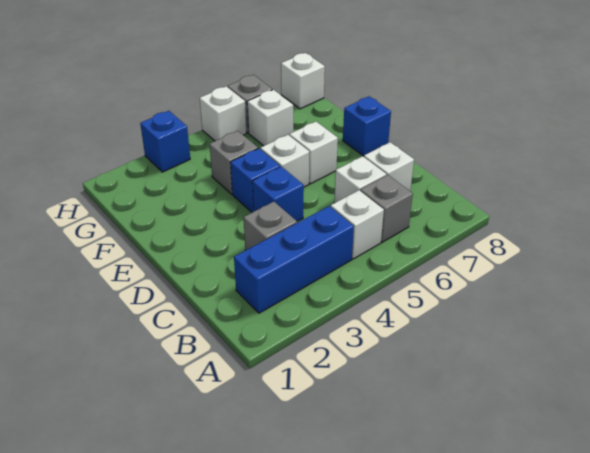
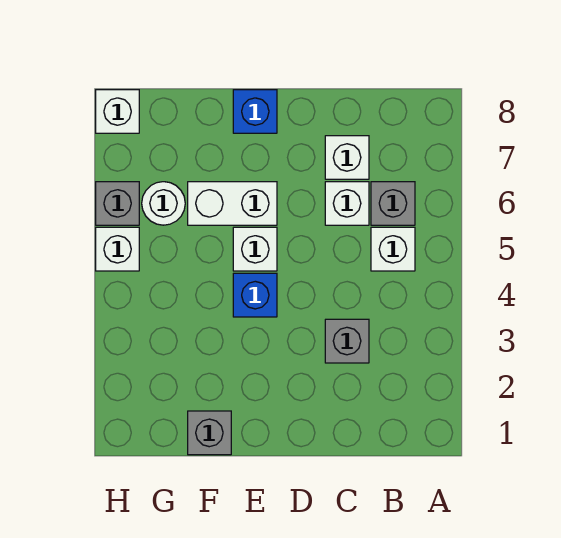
blue 1x3 brick [234,206,354,313] -> none
blue 1x1 brick [252,167,304,221] -> none
white 1x1 brick [289,122,338,184] -> white 1x2 brick [188,182,277,225]
grey 1x1 brick [210,131,258,194] -> grey 1x1 brick moved to [188,411,231,455]
white 1x1 brick [247,90,293,146] -> white 1x1 round brick [142,182,185,225]
blue 1x1 brick [140,111,190,172] -> none

